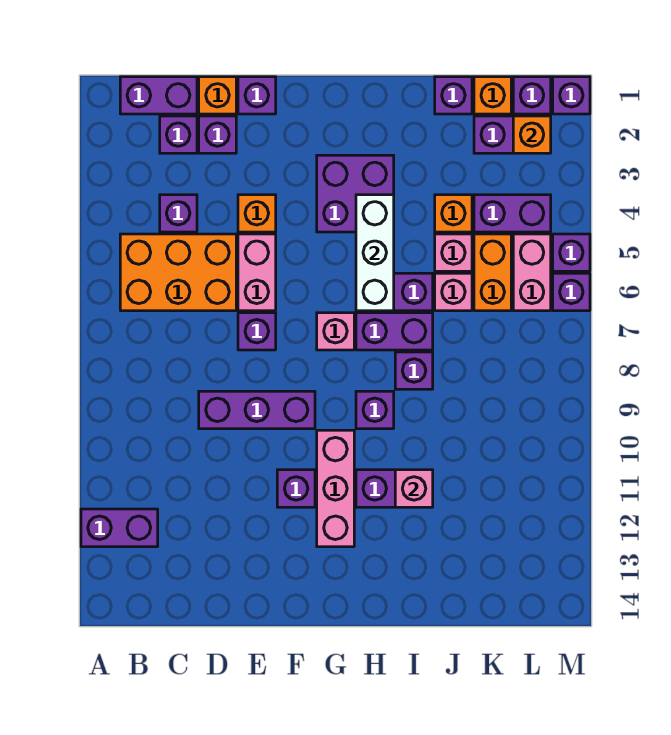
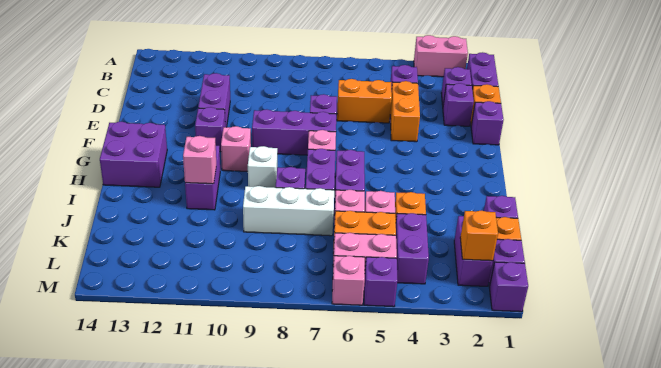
purple 1x2 brick [81,509,158,547] -> purple 1x2 brick moved to [198,73,230,127]
orange 2x3 brick [120,234,236,311] -> orange 1x2 brick [337,79,392,123]
purple 1x3 brick [199,391,315,429] -> purple 1x3 brick turned to [252,109,336,155]
orange 1x1 brick [238,195,276,232] -> orange 1x2 brick [390,81,420,142]
pink 1x2 brick [238,234,276,311] -> pink 1x2 brick moved to [414,35,468,77]
purple 2x2 brick [317,155,394,232] -> purple 2x2 brick moved to [100,122,167,187]
pink 1x3 brick [317,430,354,547] -> pink 1x1 brick [221,126,251,171]
white 1x3 brick [356,195,394,311] -> white 1x3 brick moved to [243,186,334,236]
purple 1x1 brick [356,391,394,429] -> white 1x1 brick [248,146,277,188]
purple 1x1 brick [553,273,590,311] -> pink 1x1 brick [332,256,365,305]

